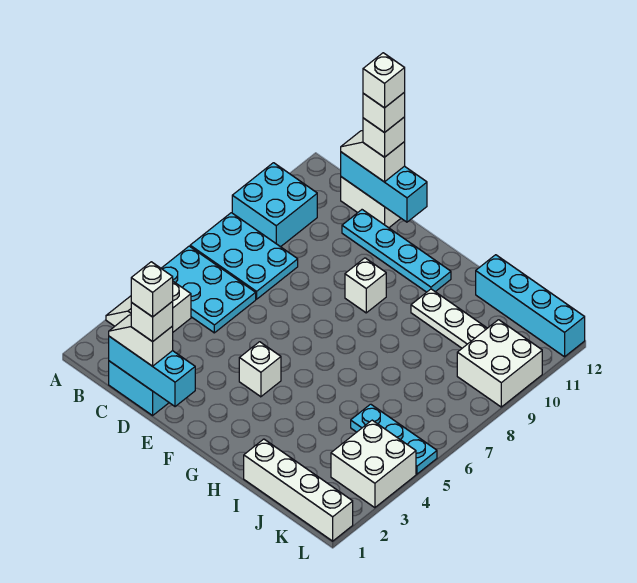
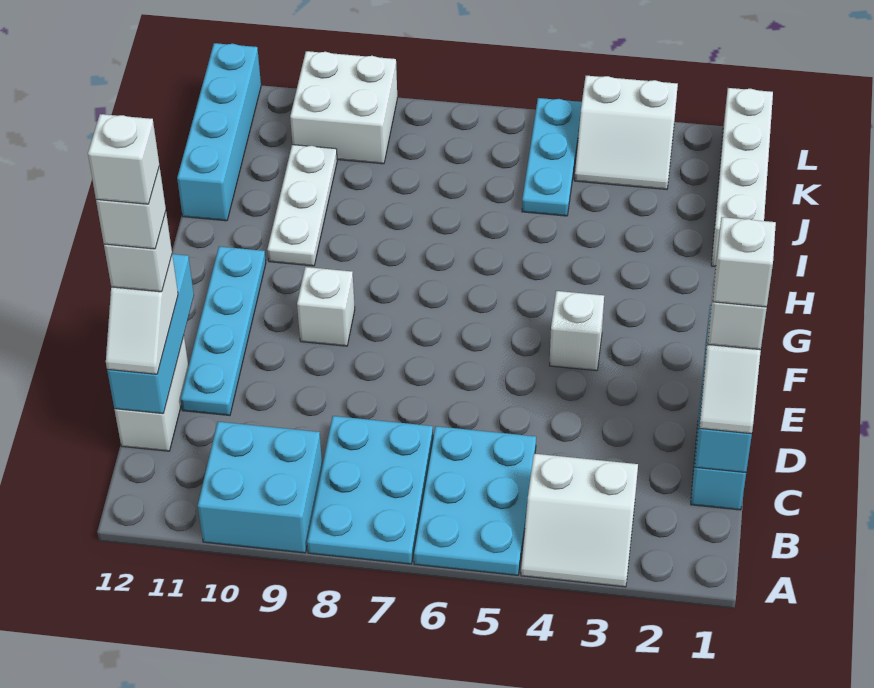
white 2x2 brick [331,420,416,508] -> white 2x2 slope [575,76,678,189]

